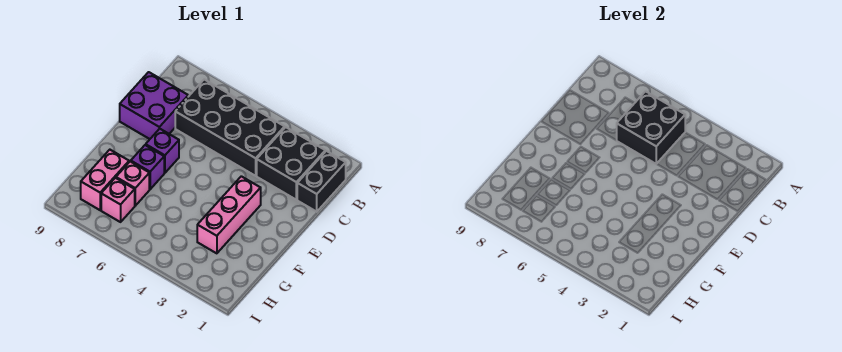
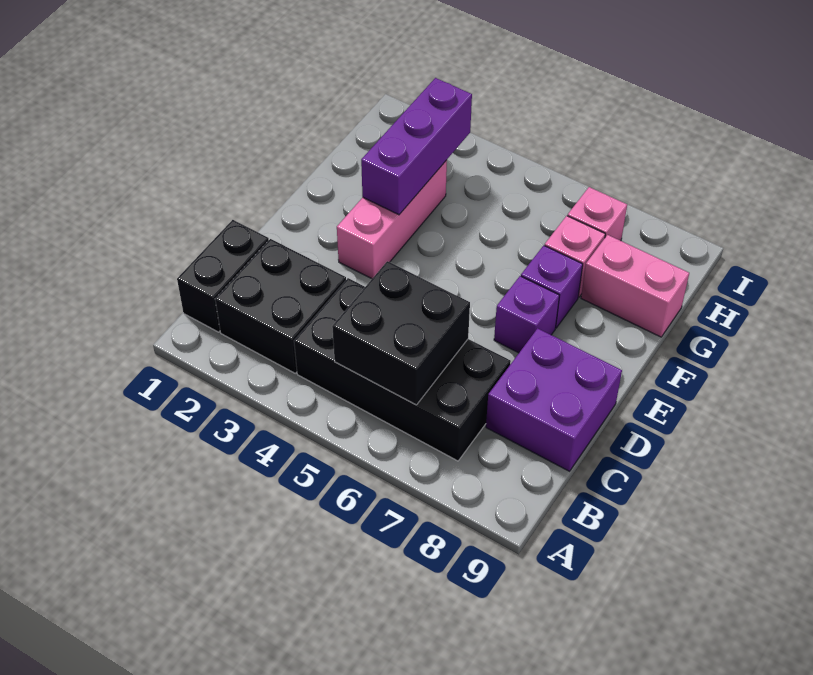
none -> purple 1x3 brick [361,78,472,215]
pink 1x2 brick [81,150,129,210] -> pink 1x2 brick turned to [581,235,689,337]

